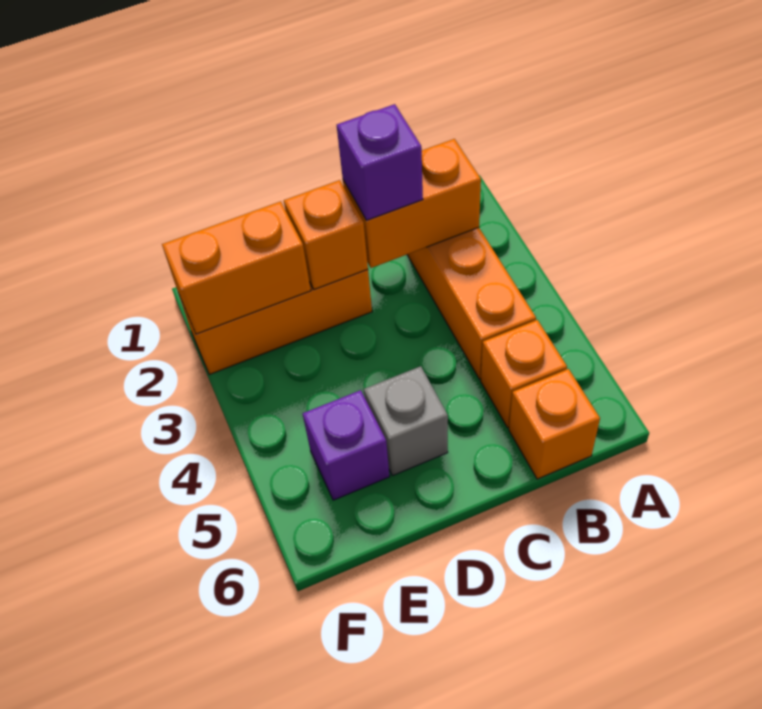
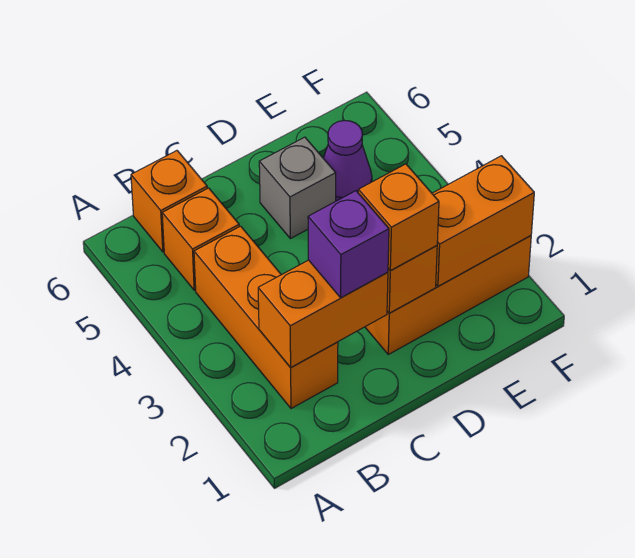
none -> orange 1x1 brick [358,164,439,271]
purple 1x1 brick [303,390,390,500] -> purple 1x1 cone [323,120,372,201]

